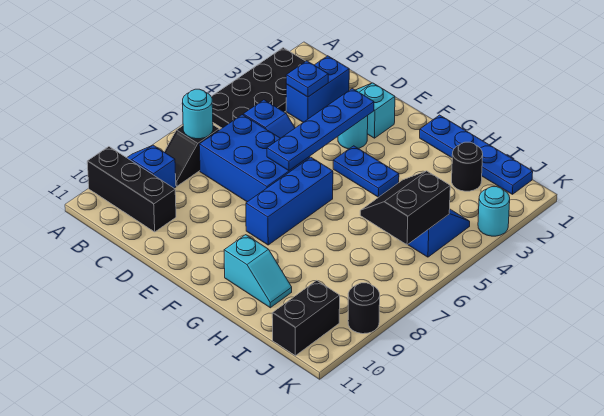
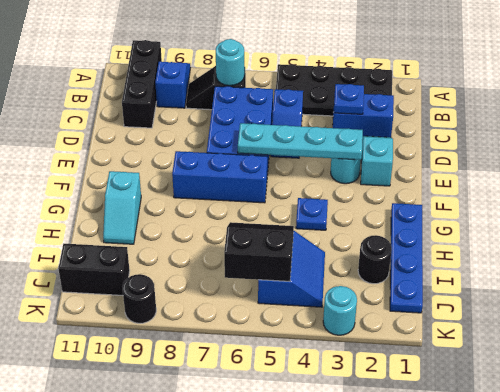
blue 1x4 plate [267,89,374,171] -> cyan 1x4 plate [238,123,363,160]
blue 1x2 plate [333,146,399,197] -> blue 1x1 plate [296,198,328,230]

